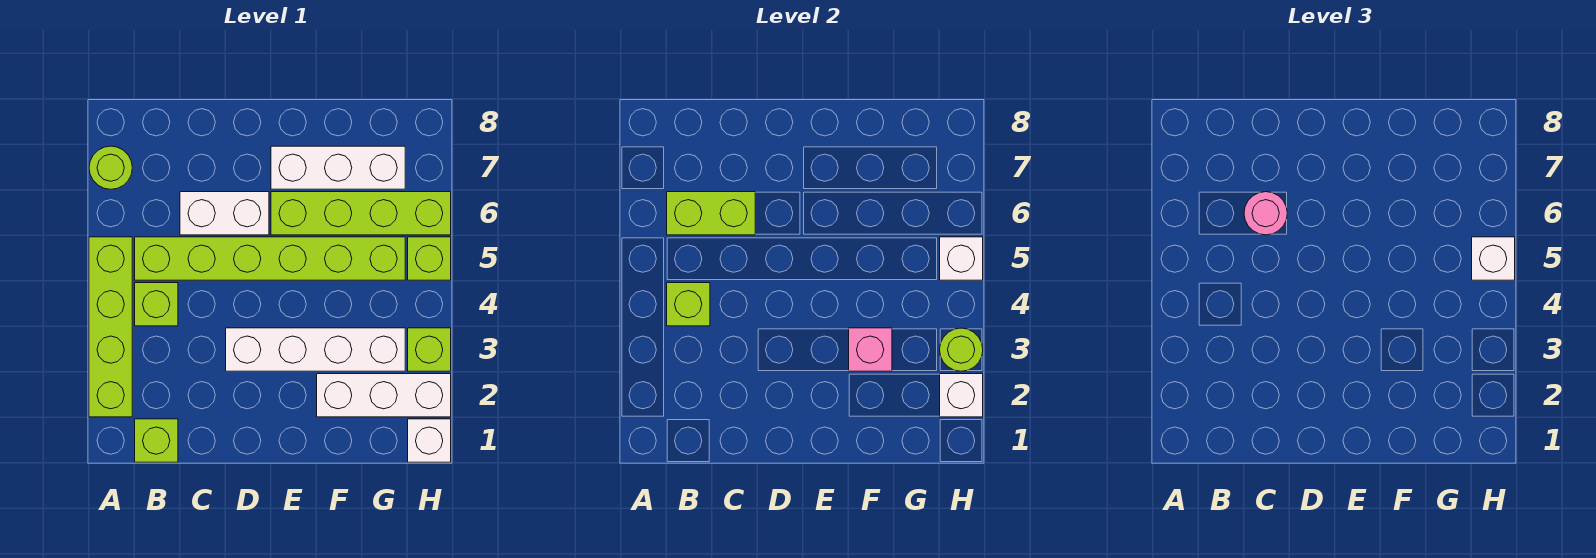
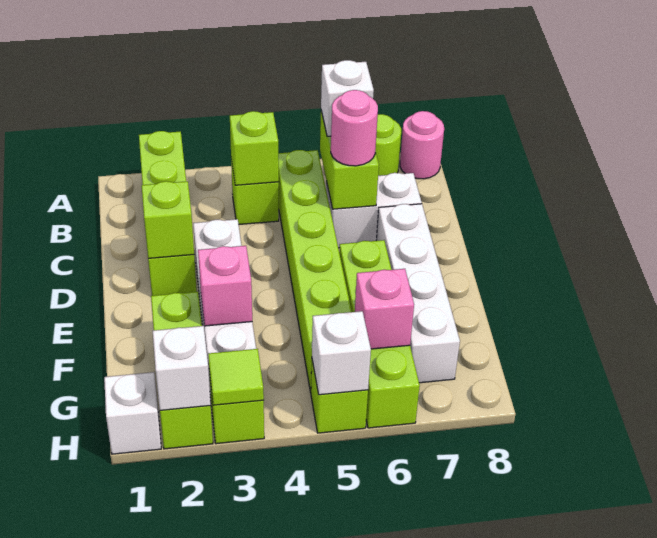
lime 1x4 brick [89,237,132,417] -> lime 1x4 brick turned to [139,131,197,296]
none -> pink 1x1 round brick [400,111,444,179]
lime 1x1 brick [135,419,178,462] -> lime 1x1 brick moved to [142,181,194,258]
white 1x2 brick [180,192,269,235] -> white 1x2 brick turned to [326,173,422,248]
white 1x3 brick [271,146,405,189] -> white 1x4 brick [376,204,460,383]
white 1x3 brick [317,374,451,417] -> lime 1x3 brick [151,292,213,449]
none -> pink 1x1 brick [355,269,414,349]
lime 1x1 round brick [940,328,983,371] -> lime 1x1 tile [208,349,264,405]
white 1x1 brick [1472,237,1515,280] -> white 1x1 brick moved to [321,60,374,136]

